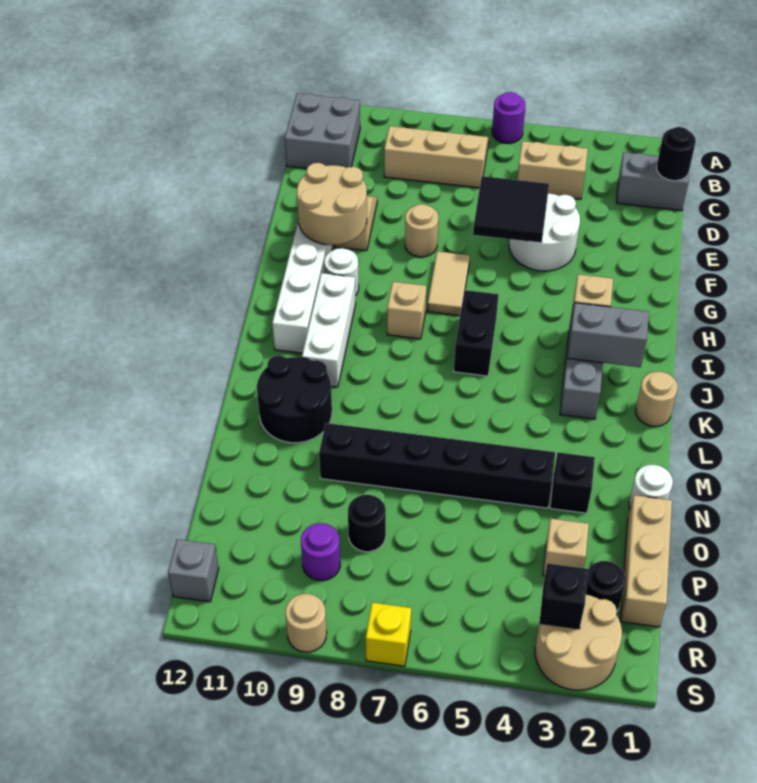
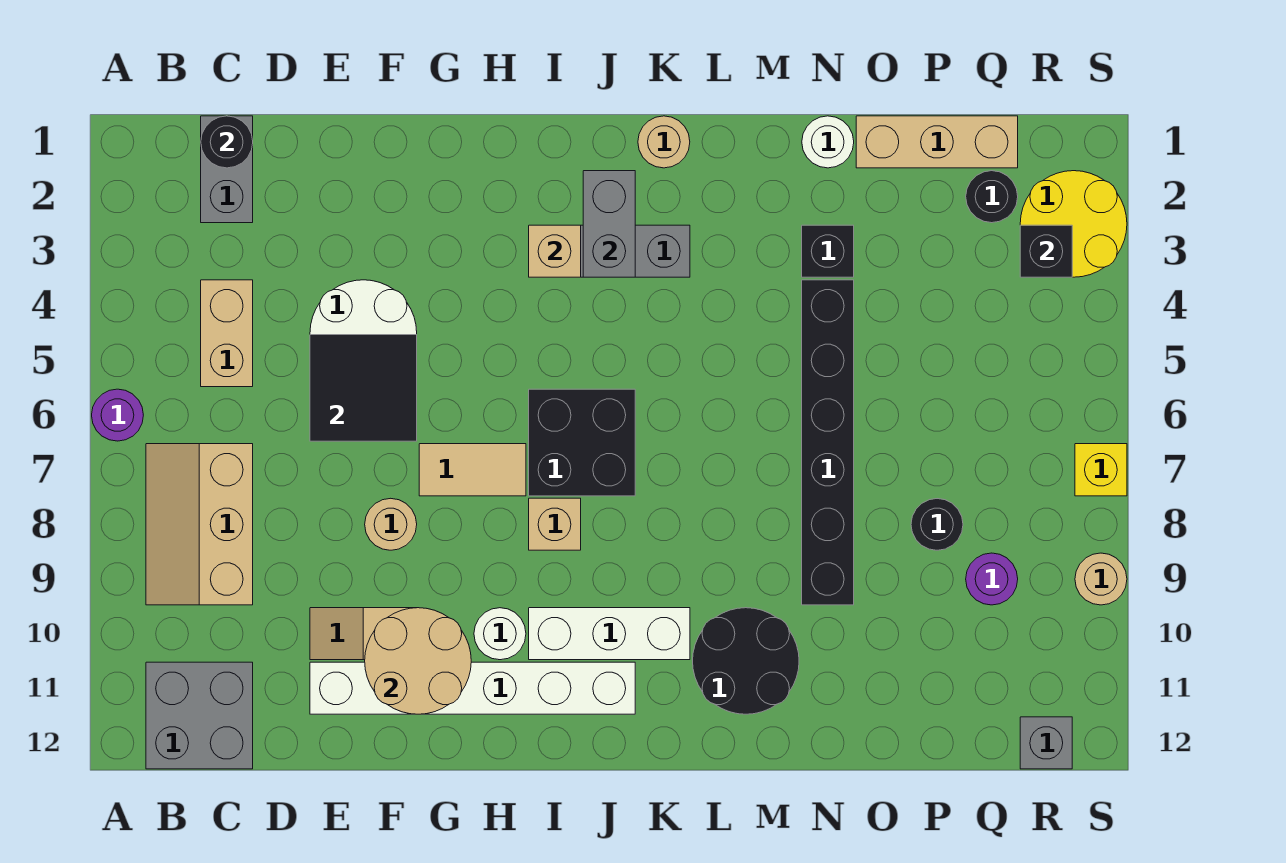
black 1x2 brick [454,290,499,376] -> black 2x2 brick [529,389,635,496]
tan 1x1 brick [543,519,589,576] -> none
tan 2x2 round brick [535,595,622,690] -> yellow 2x2 round brick [1020,171,1127,277]

